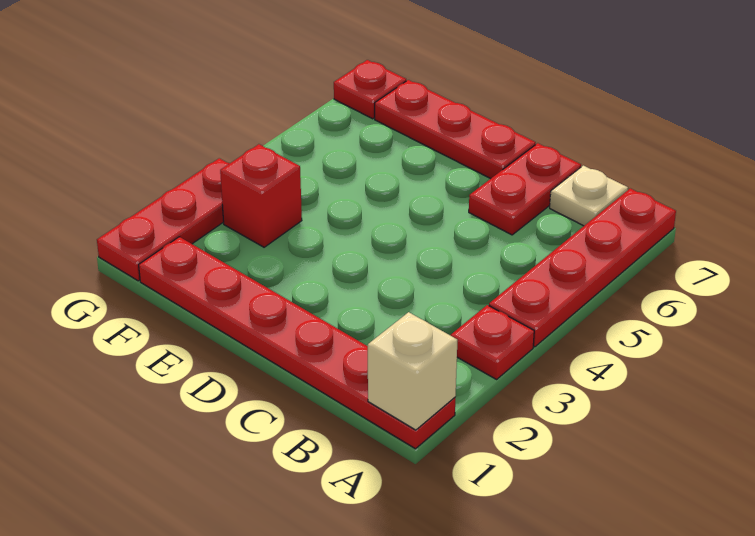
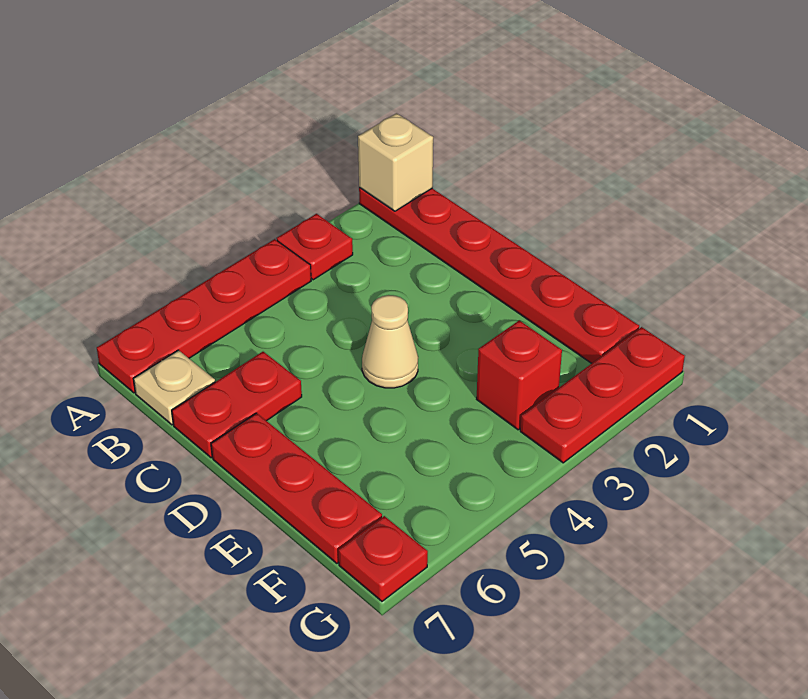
none -> tan 1x1 cone [362,295,418,388]

